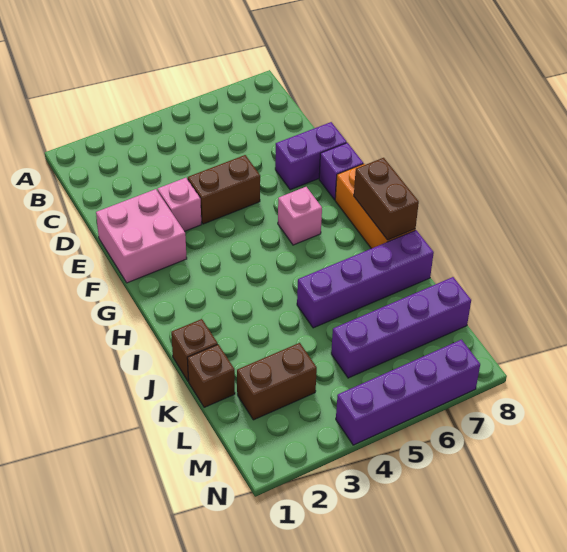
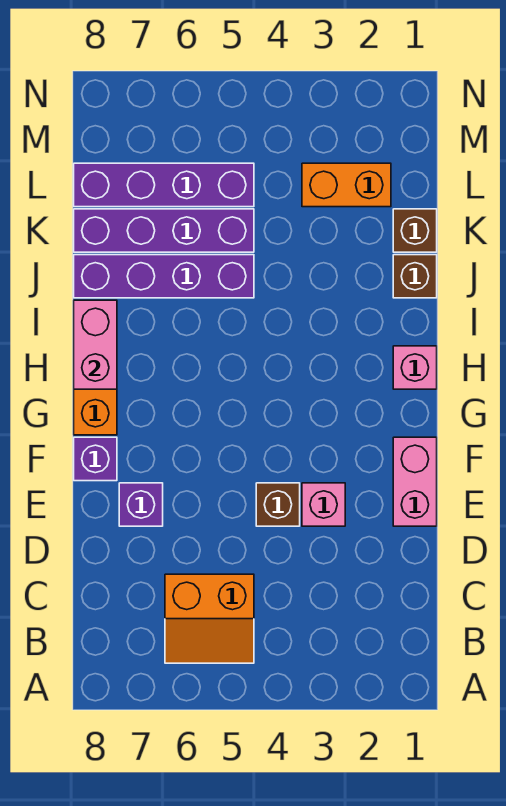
none -> orange 2x2 slope [165,574,254,663]
pink 2x2 brick [96,189,187,283] -> pink 1x2 brick [393,437,437,526]
brown 1x2 brick [188,155,260,224] -> brown 1x1 brick [256,483,300,526]
purple 1x2 brick [275,122,347,190] -> purple 1x1 brick [119,483,163,526]
pink 1x1 brick [278,187,322,245] -> pink 1x1 brick moved to [393,346,437,389]
brown 1x2 brick [354,158,419,240] -> pink 1x2 brick [74,300,117,389]
brown 1x2 brick [237,343,317,420] -> orange 1x2 brick [302,163,391,207]
purple 1x4 brick [336,340,480,445] -> purple 1x4 brick moved to [74,209,254,252]

